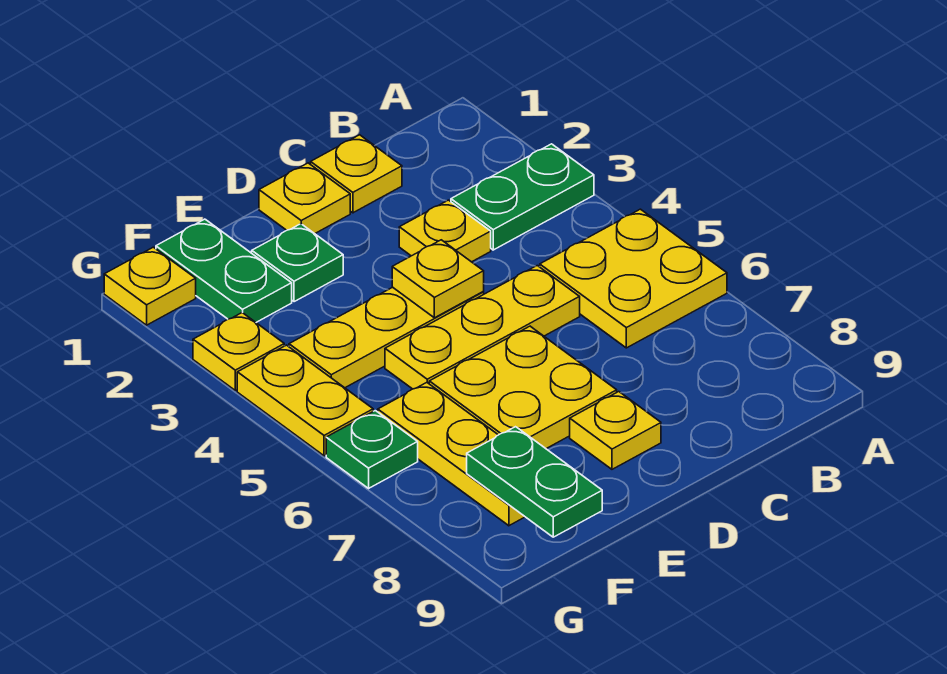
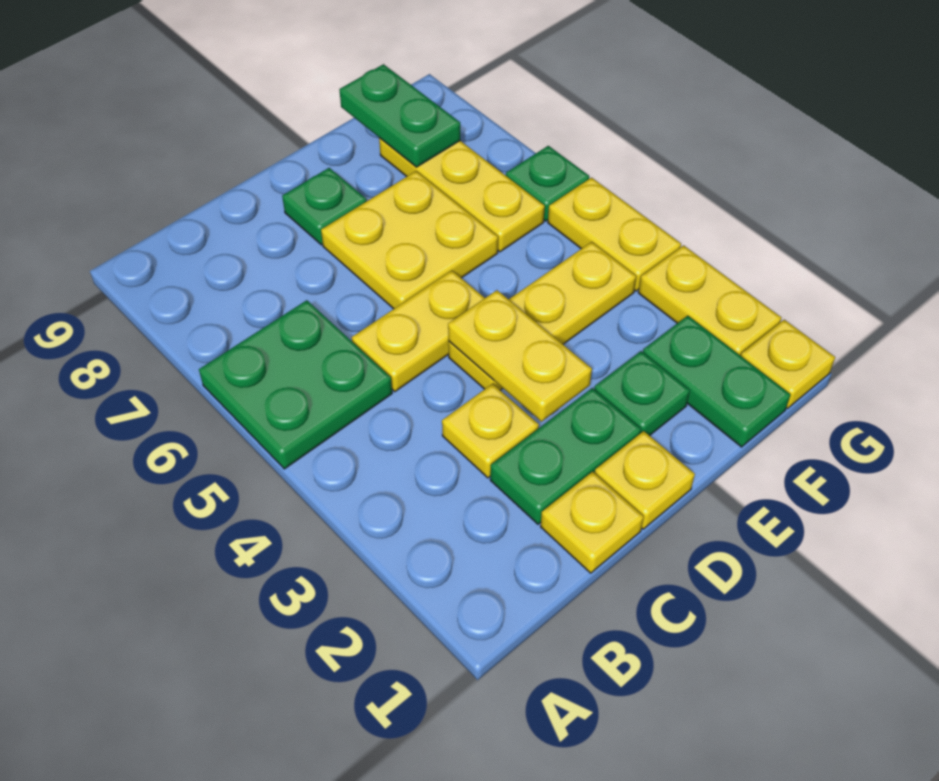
green 1x2 plate [451,144,594,250] -> green 1x2 plate moved to [490,388,641,524]
yellow 2x2 plate [540,209,727,348] -> green 2x2 plate [199,300,392,469]
yellow 1x3 plate [385,266,580,389] -> yellow 1x2 plate [352,271,485,392]
yellow 1x1 plate [392,240,484,318] -> yellow 1x2 plate [448,290,592,422]
yellow 1x1 plate [570,392,661,469] -> green 1x1 plate [282,168,367,245]
yellow 1x1 plate [193,313,284,390] -> yellow 1x2 plate [638,245,782,356]

